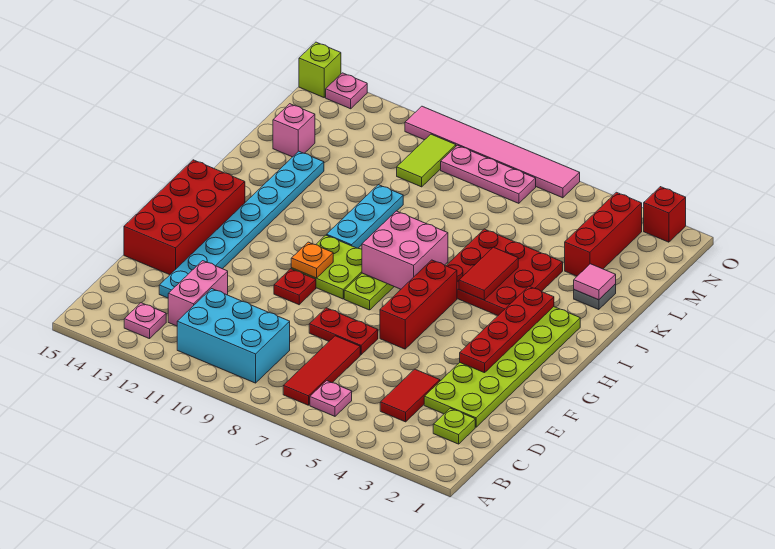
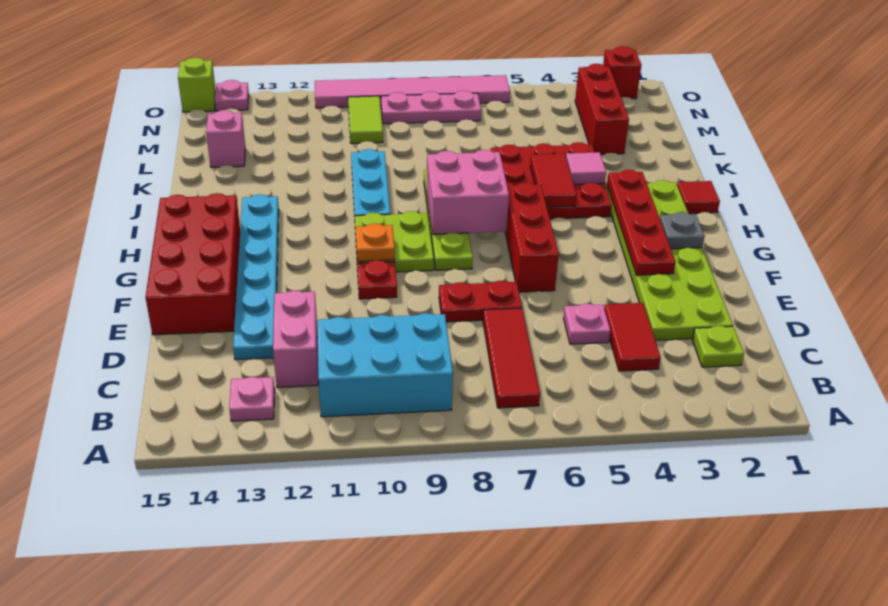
pink 1x1 plate [310,381,352,416] -> pink 1x1 plate moved to [564,304,610,344]
cyan 1x8 plate [159,151,324,298] -> cyan 1x6 plate [233,194,279,360]
none -> red 1x1 tile [677,181,720,214]
grey 1x1 plate [574,284,616,310] -> grey 1x1 plate moved to [660,212,705,249]
pink 1x1 tile [574,264,616,300] -> pink 1x1 tile moved to [566,152,606,184]

